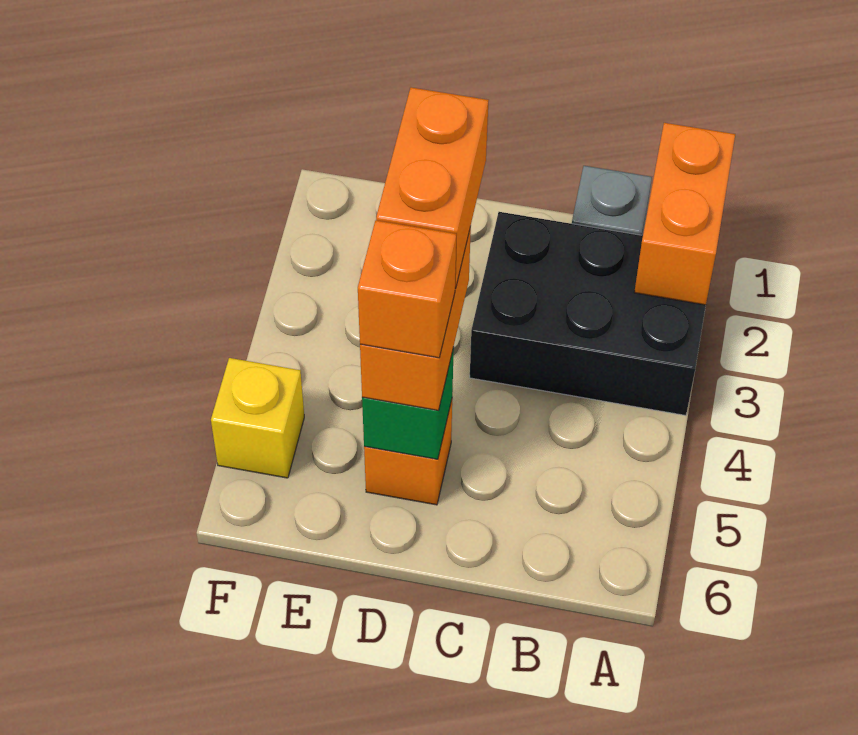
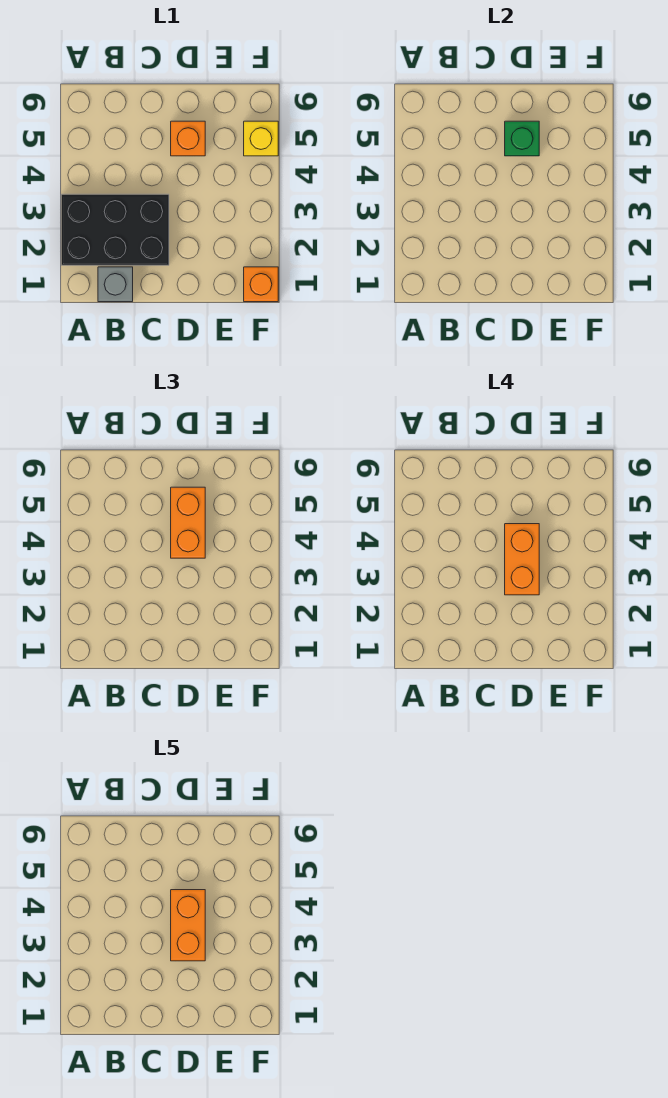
orange 1x2 brick [634,123,735,305] -> orange 1x2 brick moved to [171,890,205,961]
orange 1x1 brick [358,221,456,358] -> orange 1x1 brick moved to [244,267,278,302]

